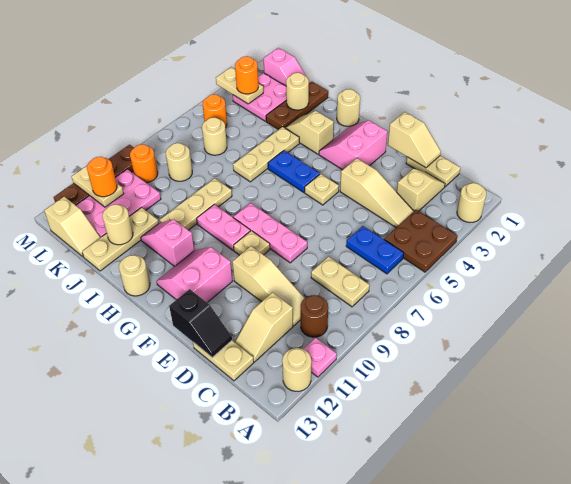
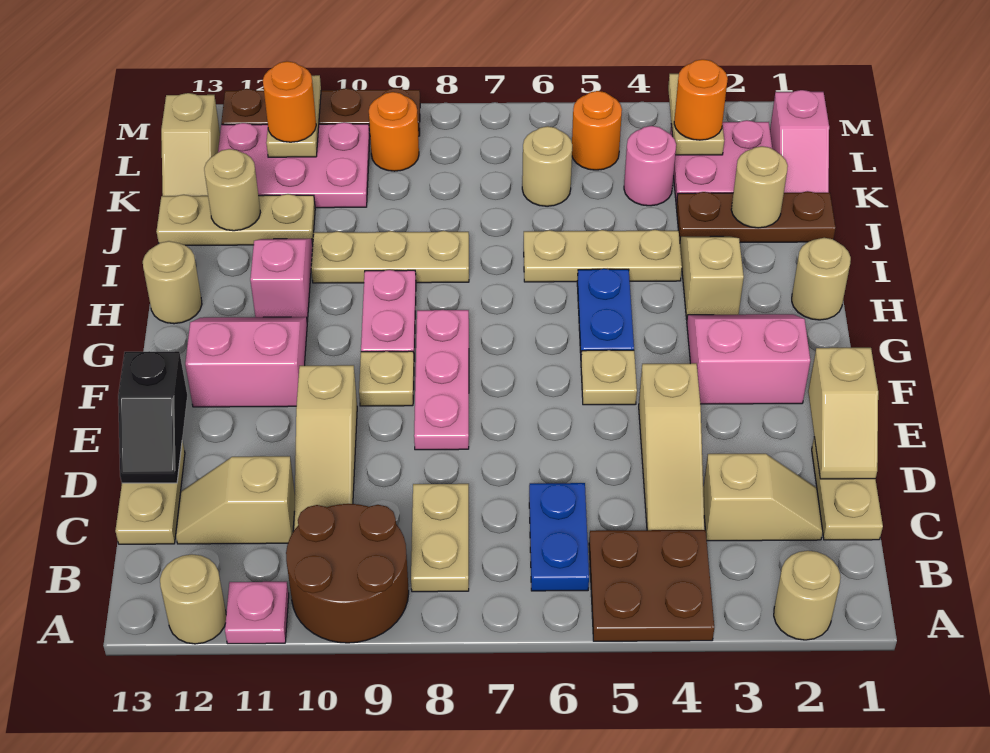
brown 1x1 round brick [301,295,328,337] -> brown 2x2 round brick [286,504,409,643]
none -> pink 1x1 round brick [624,126,676,206]
tan 1x1 round brick [166,143,192,181] -> none

